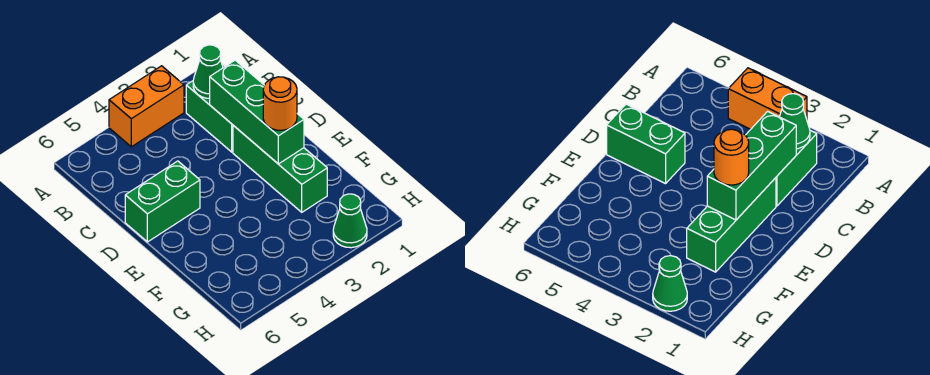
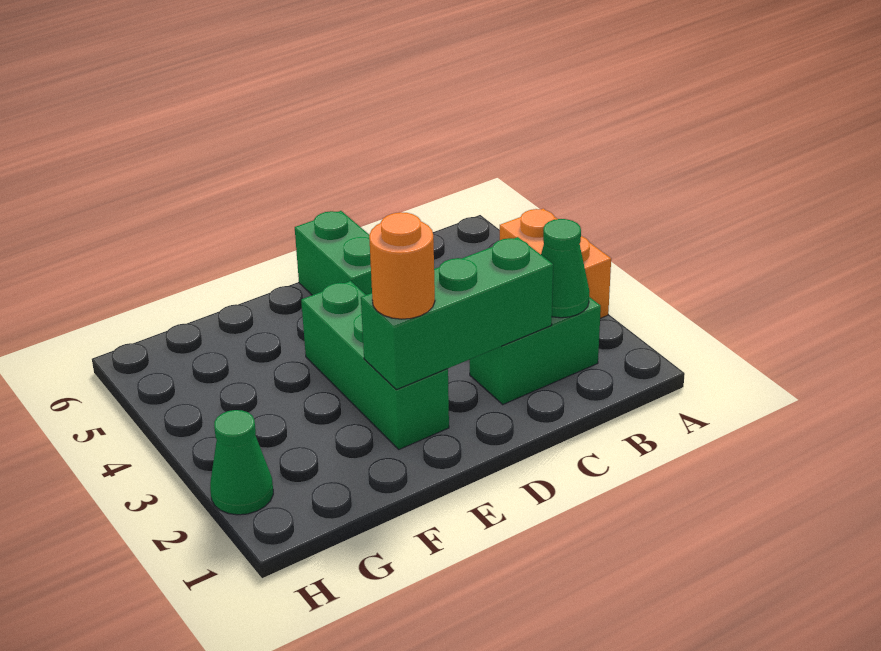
green 1x3 brick [233,125,327,212] -> green 1x3 brick turned to [301,281,449,449]

